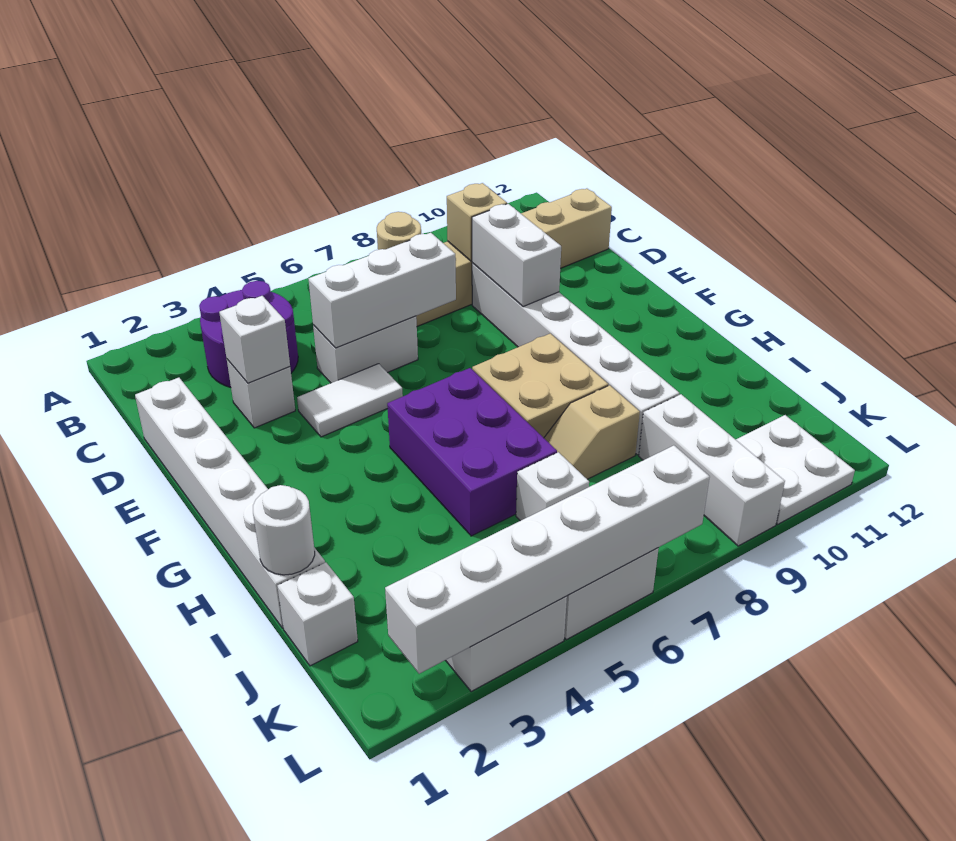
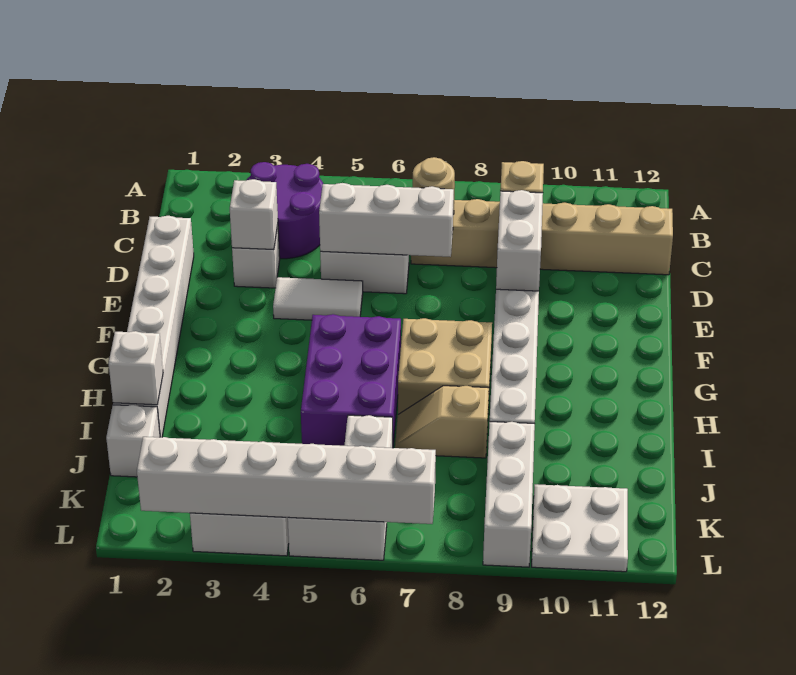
white 1x1 round brick [253,485,315,575] -> white 1x1 brick [109,331,163,405]

